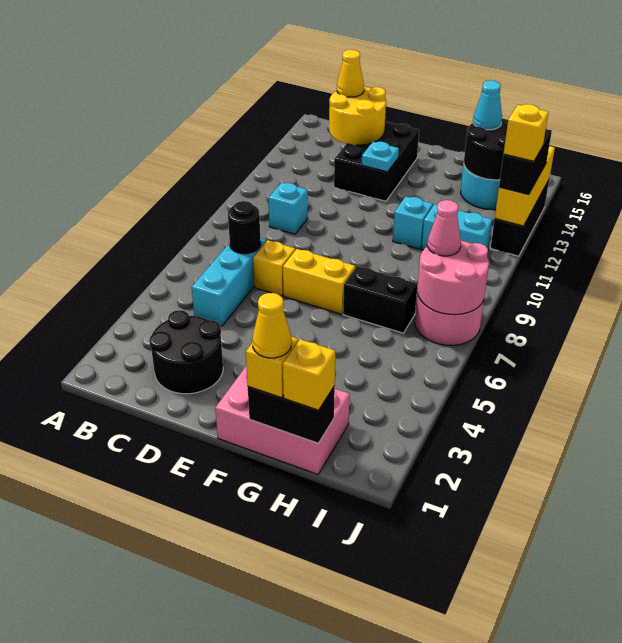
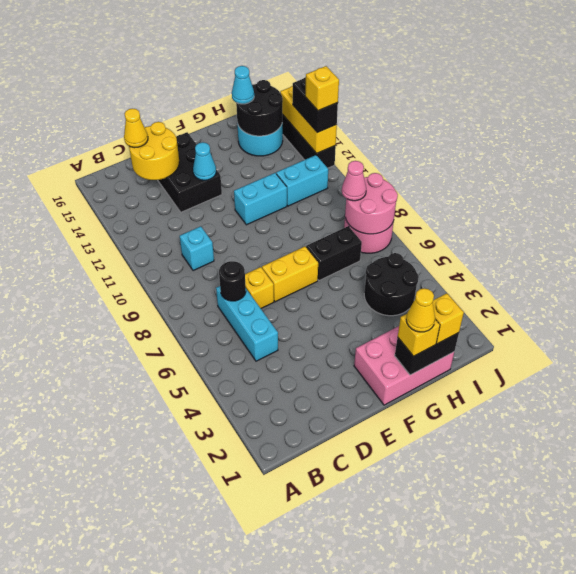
black 2x2 round brick [149,310,223,394] -> black 2x2 round brick moved to [364,253,419,316]
cyan 1x1 plate [362,142,399,172] -> cyan 1x1 cone [193,142,216,180]
cyan 1x1 brick [393,196,433,249] -> cyan 1x2 brick [234,173,287,225]

